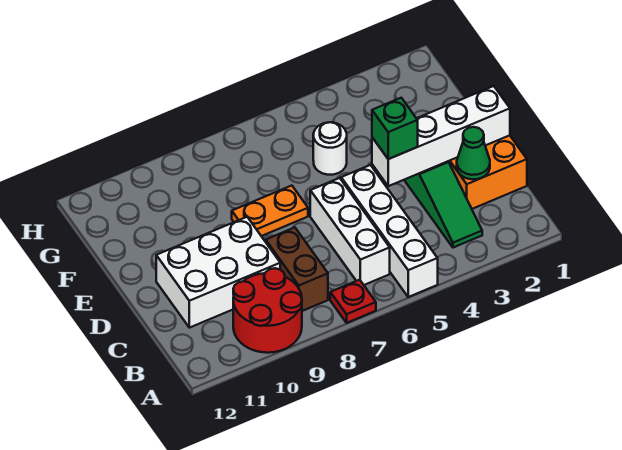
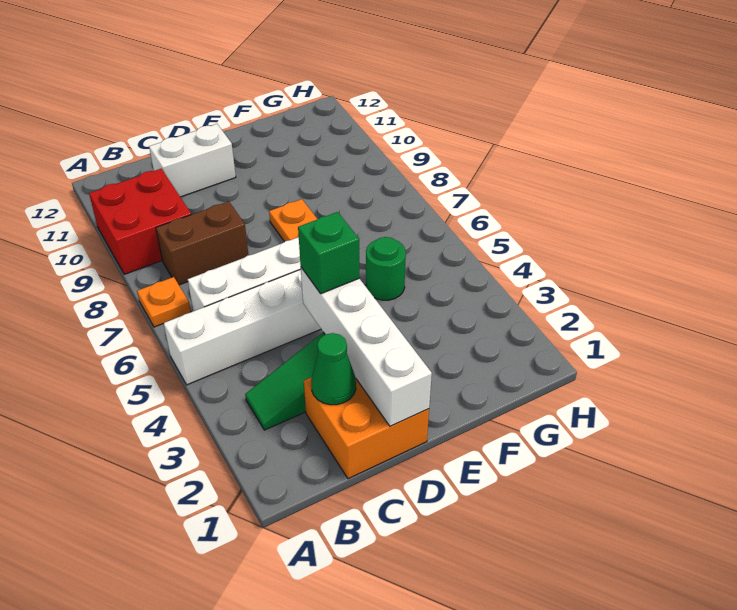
red 1x1 plate [330,280,376,323] -> orange 1x1 plate [137,277,191,327]
red 2x2 round brick [233,268,302,353] -> red 2x2 brick [89,169,191,274]
white 2x3 brick [156,217,280,328] -> white 1x2 brick [149,124,236,197]
white 1x1 round brick [313,122,347,175] -> green 1x1 round brick [366,237,406,300]

